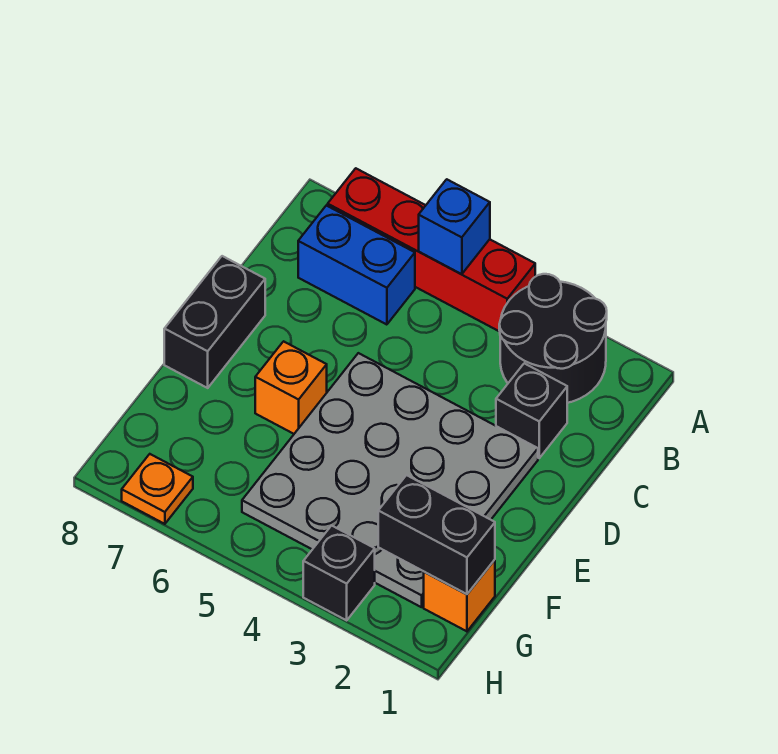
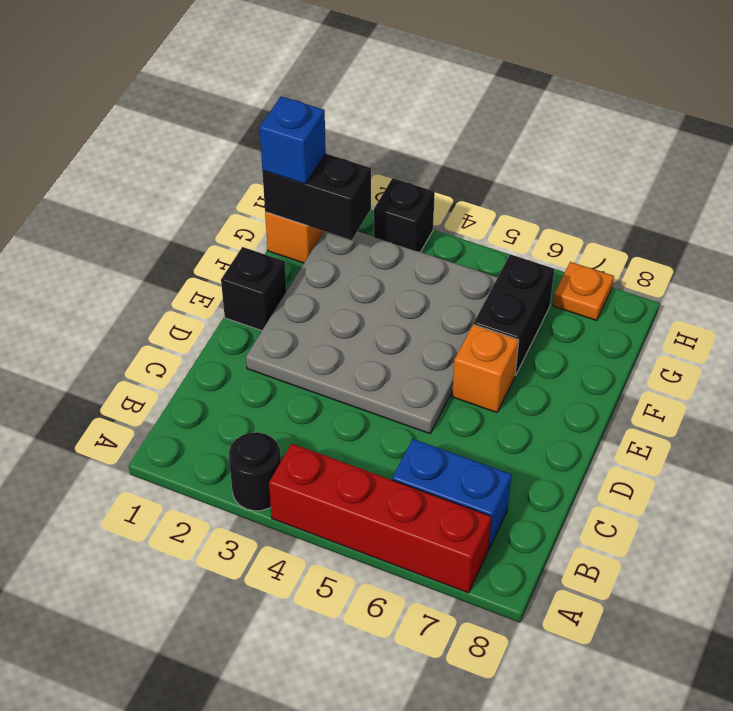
black 2x2 round brick [499,274,607,403] -> black 1x1 round brick [229,432,281,511]
blue 1x1 brick [419,179,490,274] -> blue 1x1 brick moved to [260,96,326,184]
black 1x1 brick [496,363,567,458] -> black 1x1 brick moved to [221,247,287,331]
black 1x2 brick [164,256,265,388] -> black 1x2 brick moved to [474,254,554,376]

